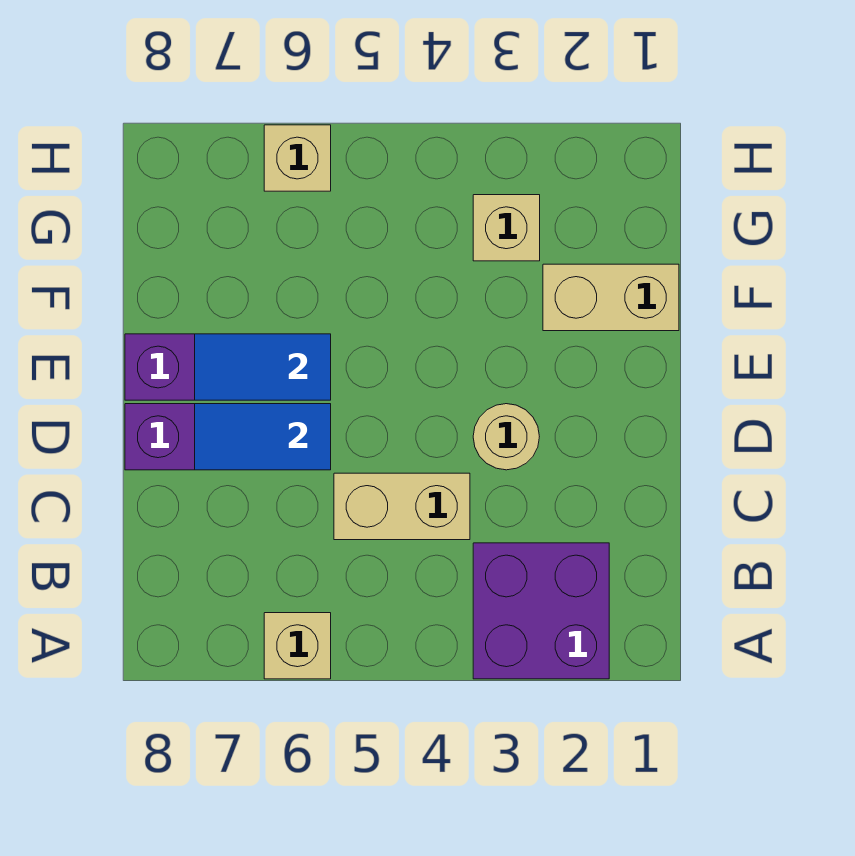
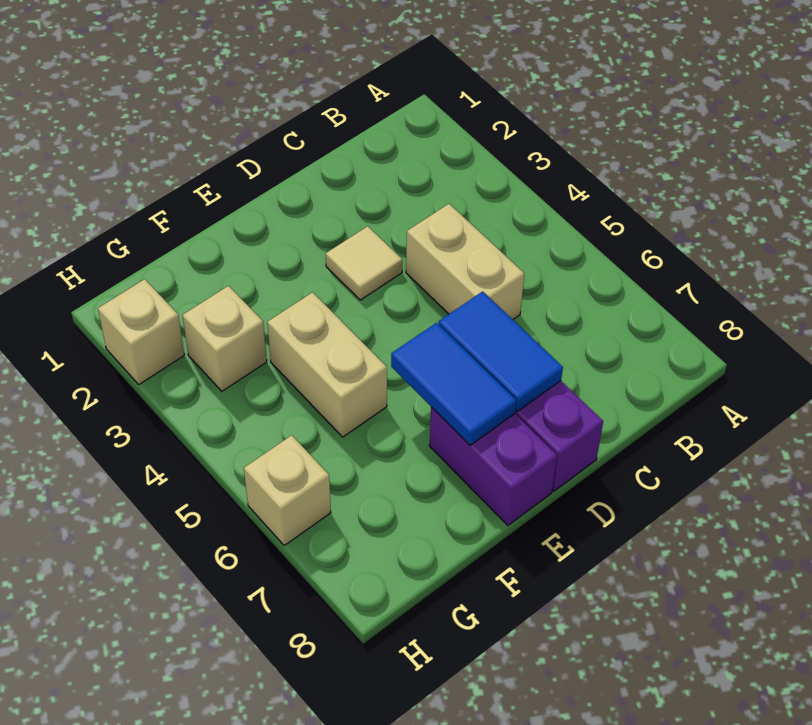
purple 2x2 brick [473,543,609,679] -> none
tan 1x1 brick [264,613,331,679] -> tan 1x1 brick moved to [98,279,184,384]
tan 1x1 round brick [473,404,539,470] -> tan 1x1 tile [326,226,402,300]
tan 1x2 brick [543,264,679,331] -> tan 1x2 brick moved to [267,292,387,437]

